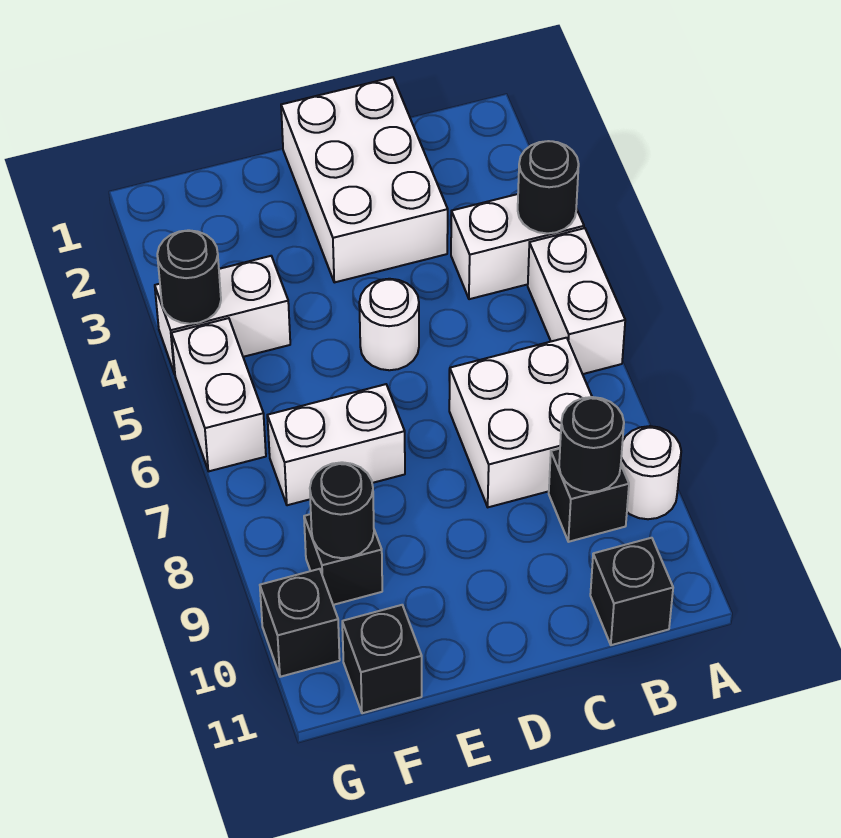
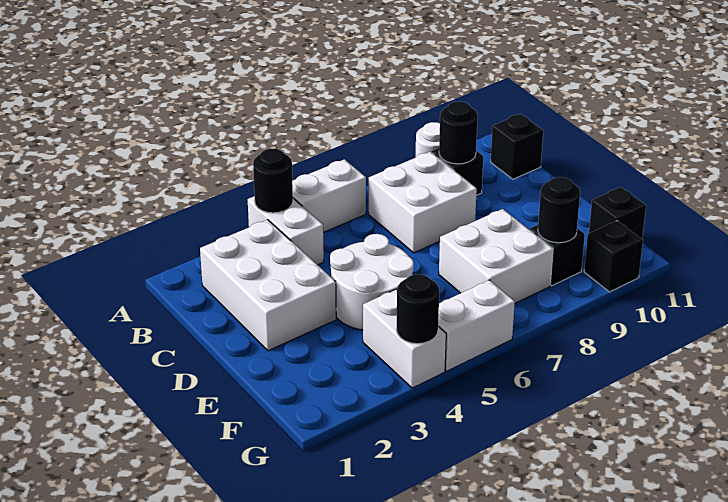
white 2x3 brick [281,77,448,282] -> white 2x3 brick turned to [200,220,336,351]
white 1x1 round brick [359,279,419,370] -> white 2x2 round brick [330,234,414,330]
white 1x2 brick [267,384,405,505] -> white 2x2 brick [439,209,553,303]

